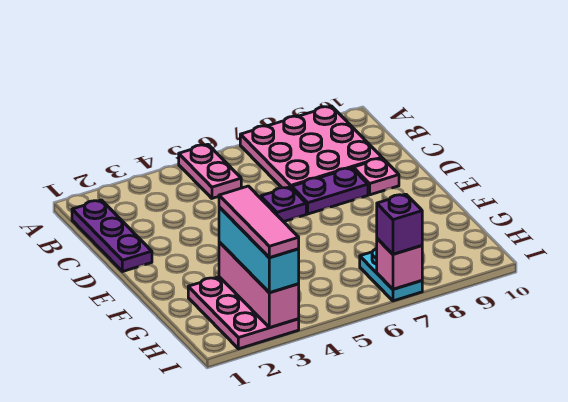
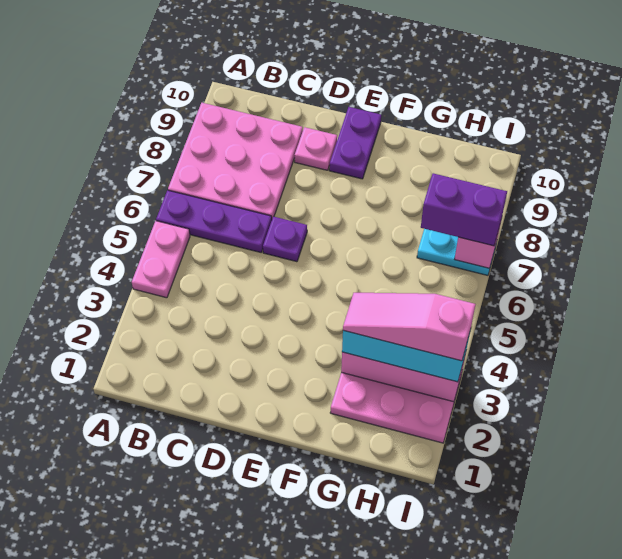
pink 1x2 plate [179,144,241,198] -> pink 1x2 plate turned to [132,221,190,298]
purple 1x3 plate [72,200,152,272] -> purple 1x3 plate moved to [156,190,272,252]
purple 1x2 plate [292,168,368,214] -> purple 1x2 plate moved to [329,107,381,179]
pink 1x3 tile [219,186,299,258] -> pink 1x3 slope [343,293,476,361]
purple 1x1 brick [377,194,422,254] -> purple 1x2 brick [421,173,507,246]

